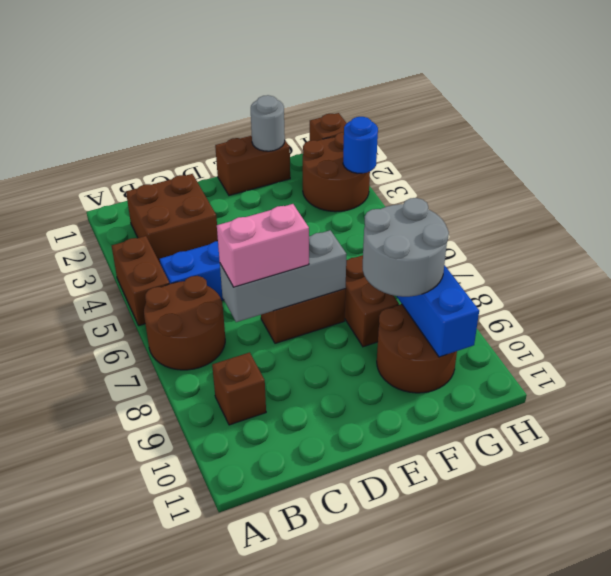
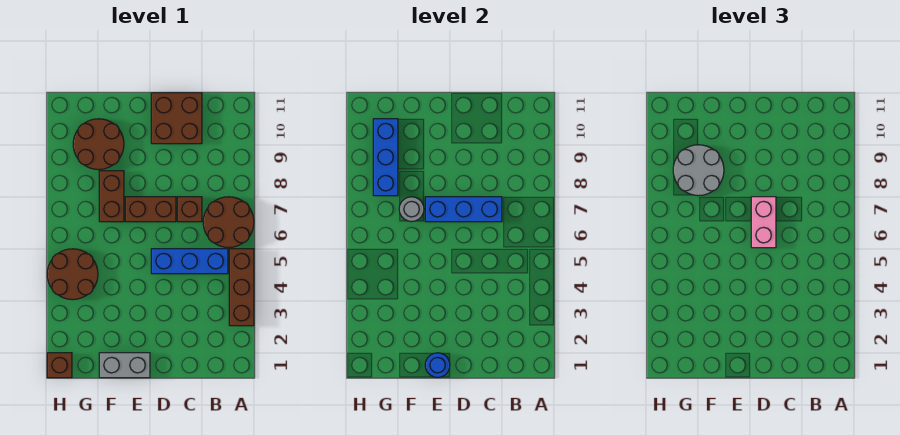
brown 1x2 brick [112,236,169,326] -> brown 1x3 brick [229,249,254,326]
brown 2x2 brick [126,174,218,263] -> brown 2x2 brick moved to [151,93,202,144]
brown 1x1 brick [212,352,266,425] -> brown 1x1 brick moved to [177,197,202,222]
grey 1x3 brick [220,230,347,322] -> blue 1x3 brick [425,197,502,222]
pink 1x2 brick [217,204,309,287] -> pink 1x2 brick turned to [751,197,776,248]
brown 1x2 brick [215,136,290,196] -> grey 1x2 brick [99,353,150,378]
grey 1x1 round brick [251,95,285,151] -> grey 1x1 round brick moved to [399,197,424,222]
brown 2x2 round brick [303,132,370,212] -> brown 2x2 round brick moved to [47,249,98,300]
blue 1x1 round brick [343,117,378,173] -> blue 1x1 round brick moved to [425,353,450,378]

